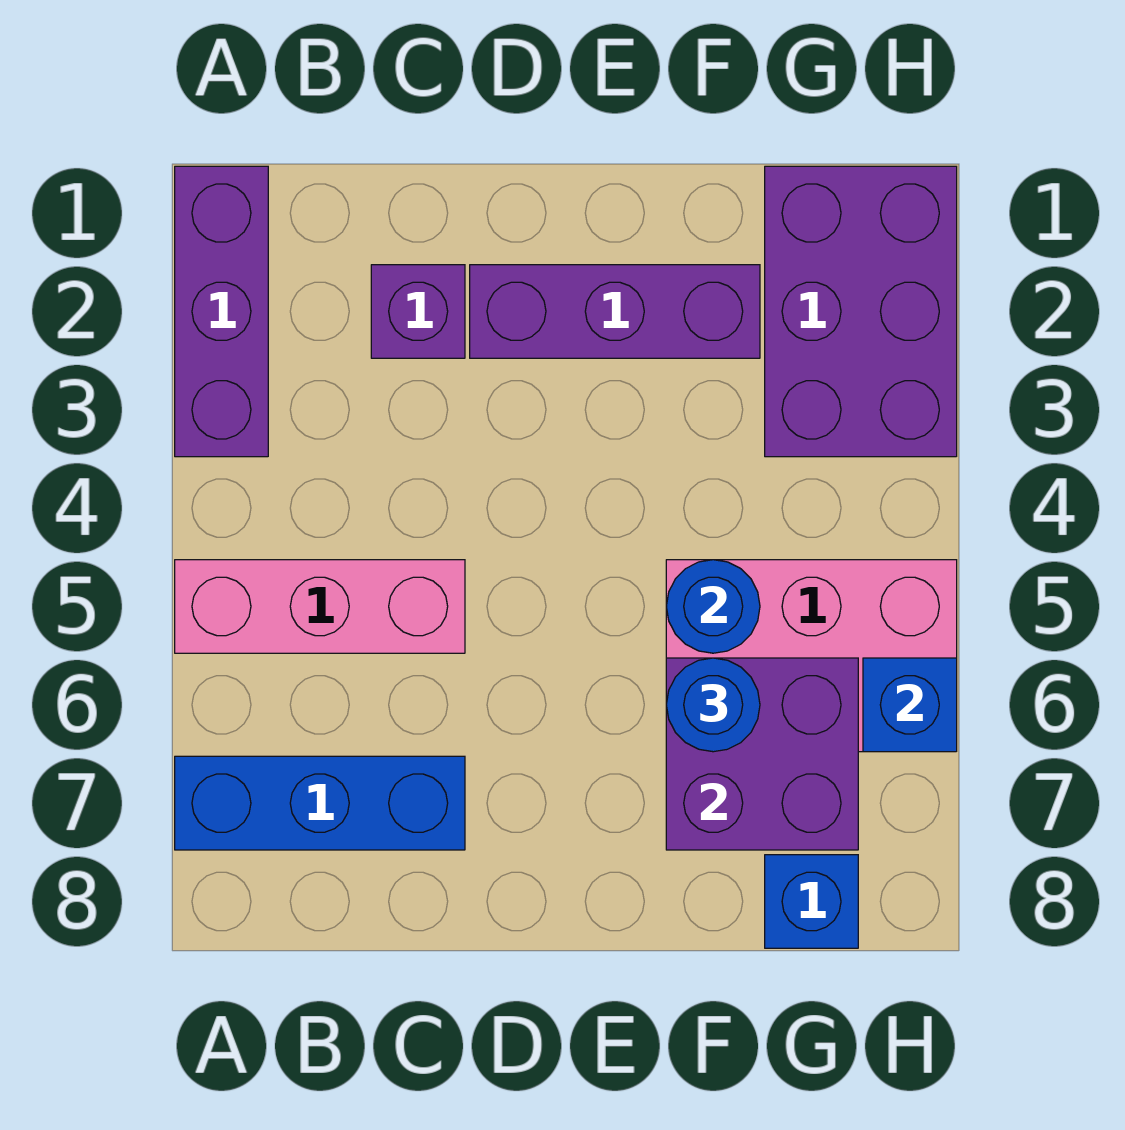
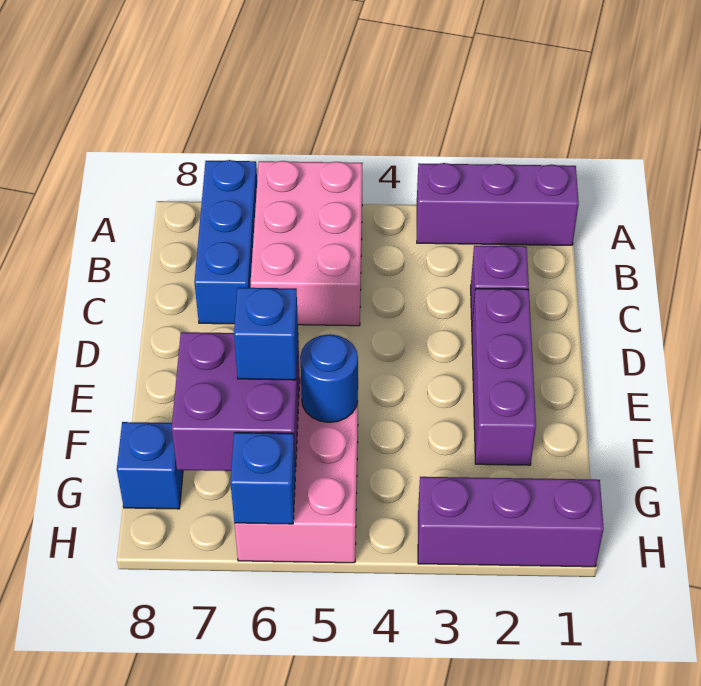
pink 1x3 brick [175,560,465,653] -> pink 2x3 brick [250,161,363,326]
blue 1x1 round brick [666,658,760,752] -> blue 1x1 brick [234,288,298,380]
purple 2x3 brick [765,166,957,457] -> purple 1x3 brick [418,477,604,567]

